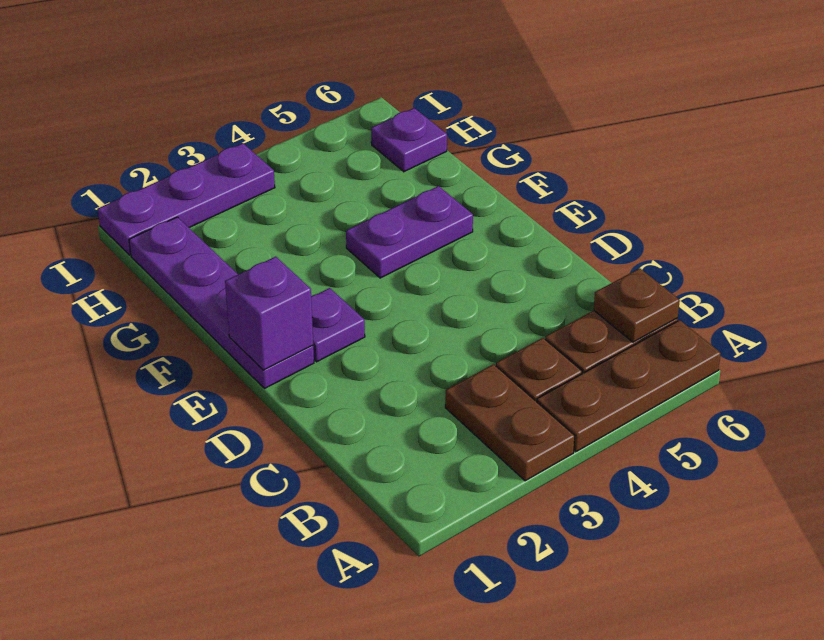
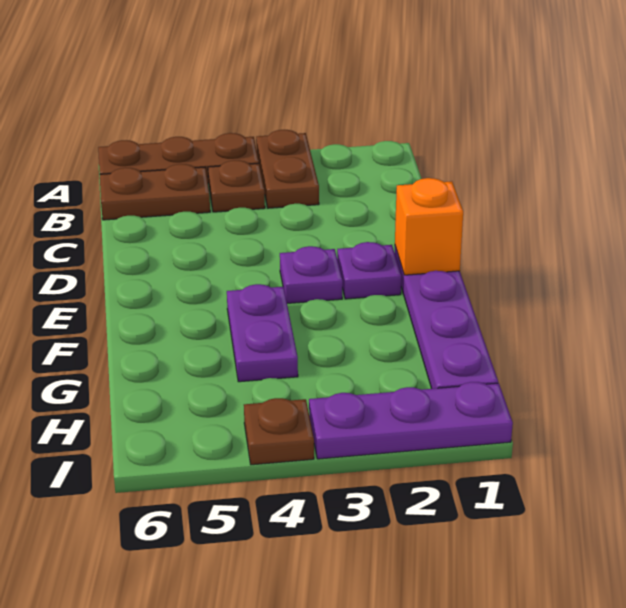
brown 1x1 plate [594,268,680,342] -> brown 1x1 plate moved to [244,398,314,465]
purple 1x1 brick [225,257,313,370] -> orange 1x1 brick [395,178,463,275]
purple 1x2 plate [346,186,473,278] -> purple 1x2 plate turned to [227,284,298,382]
purple 1x1 plate [371,108,447,172] -> purple 1x1 plate moved to [280,246,343,303]

